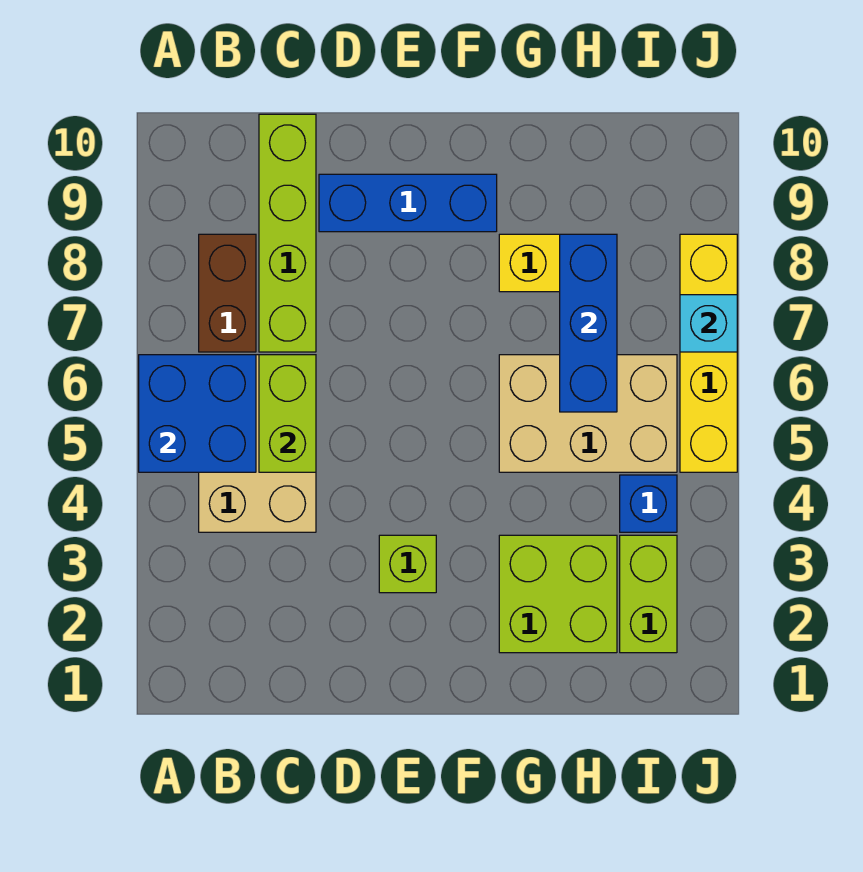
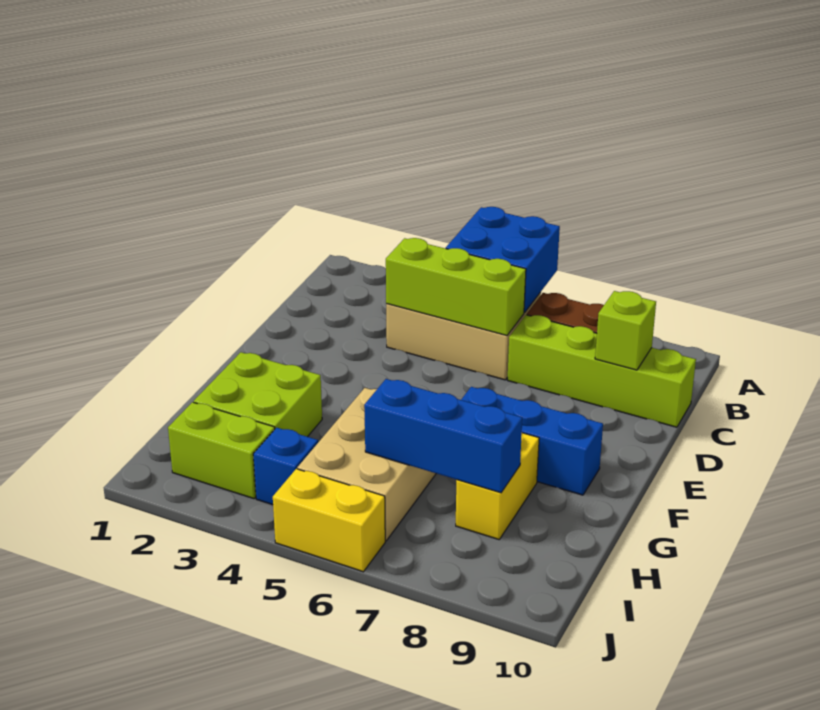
lime 1x2 brick [259,355,316,472] -> lime 1x3 brick [386,238,526,336]
blue 1x3 brick [319,174,497,232] -> blue 1x3 brick turned to [461,387,603,495]
lime 1x1 brick [379,535,436,593] -> lime 1x1 brick moved to [595,291,656,370]
yellow 1x4 brick [680,234,737,472] -> yellow 1x2 brick [273,469,385,572]
cyan 1x1 brick [680,295,737,352] -> none

